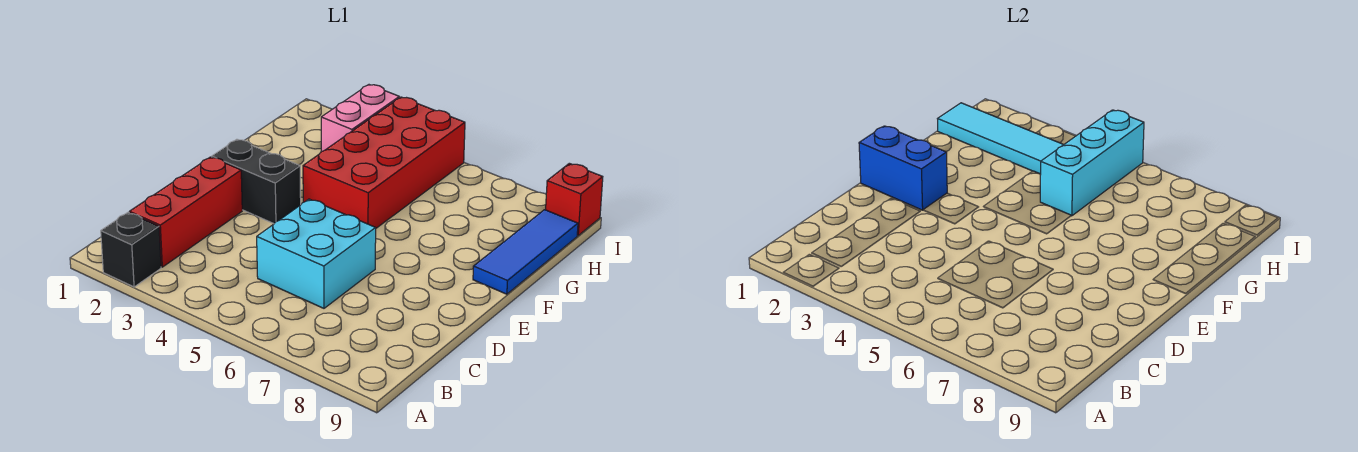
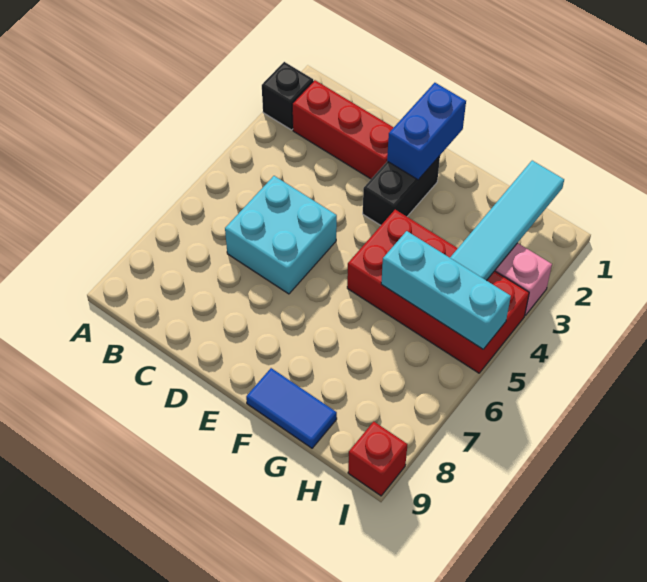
blue 1x3 tile [473,210,578,294] -> blue 1x2 tile [246,368,337,448]

